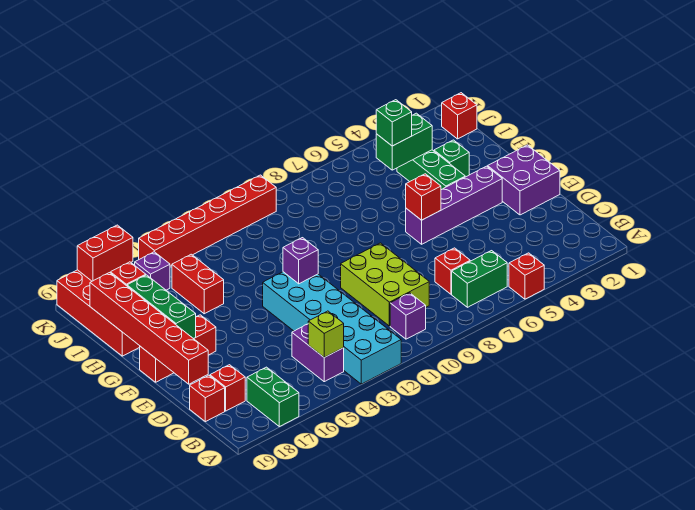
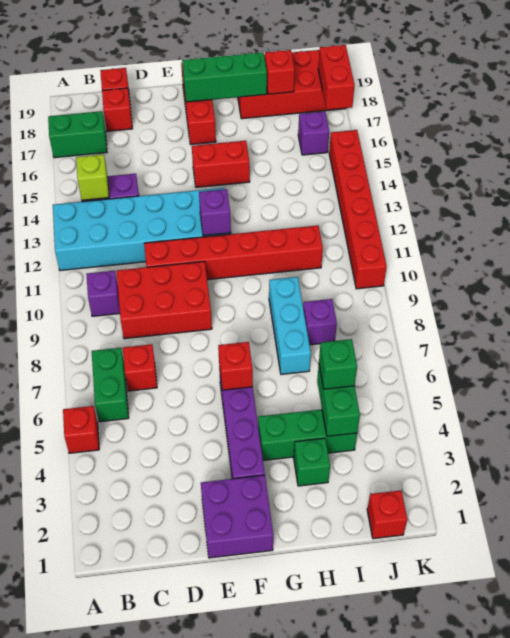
lime 2x3 brick [341,243,429,326] -> red 2x3 brick [117,261,212,339]
red 1x6 brick [90,273,208,384] -> red 1x6 brick moved to [144,225,323,280]
none -> cyan 1x3 brick [269,277,311,374]
red 1x2 brick [172,254,224,314] -> red 1x2 brick moved to [192,141,250,187]
none -> purple 1x1 brick [303,299,337,345]

